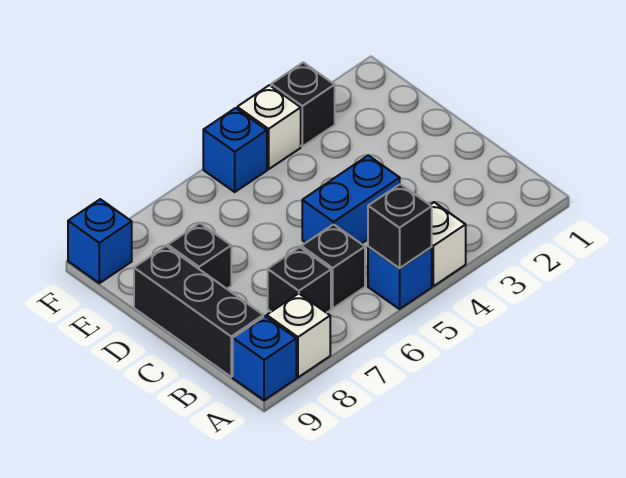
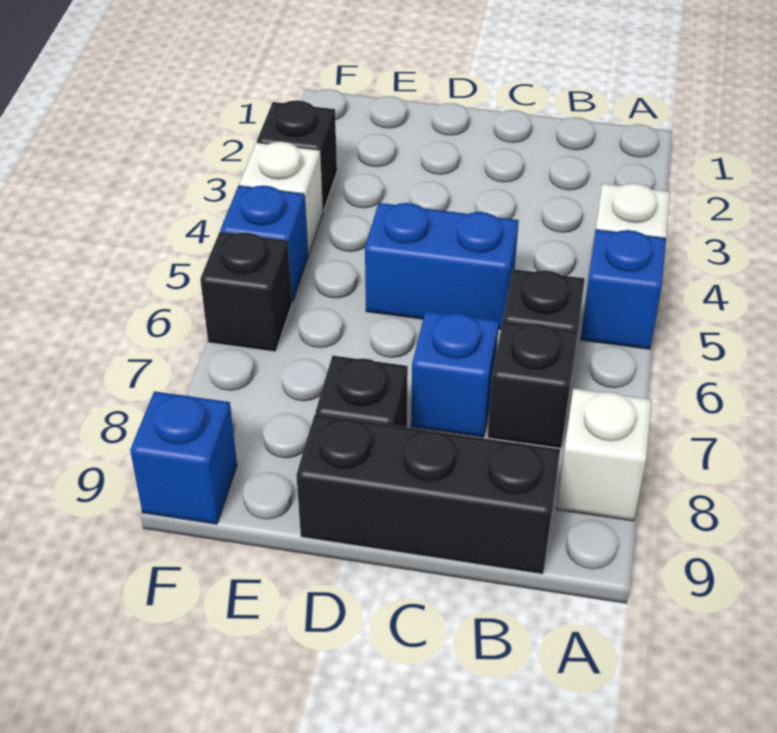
black 1x1 brick [368,184,432,268] -> black 1x1 brick moved to [200,232,292,352]
blue 1x1 brick [233,316,296,400] -> blue 1x1 brick moved to [411,311,499,437]
blue 1x2 brick [302,155,400,244] -> blue 1x2 brick turned to [365,203,519,329]

